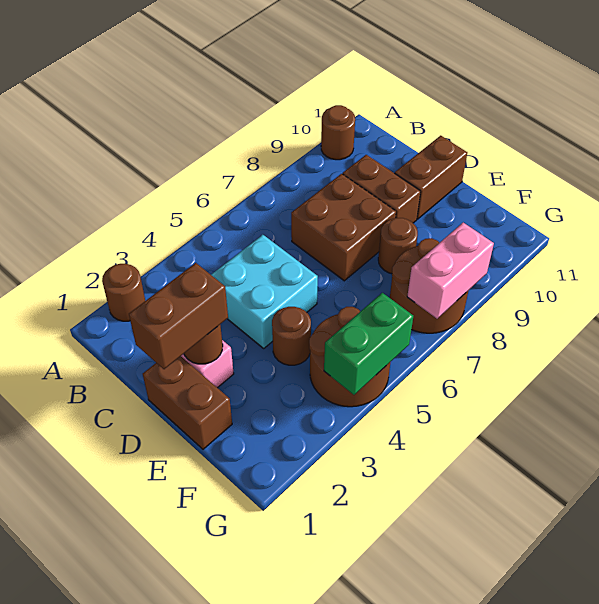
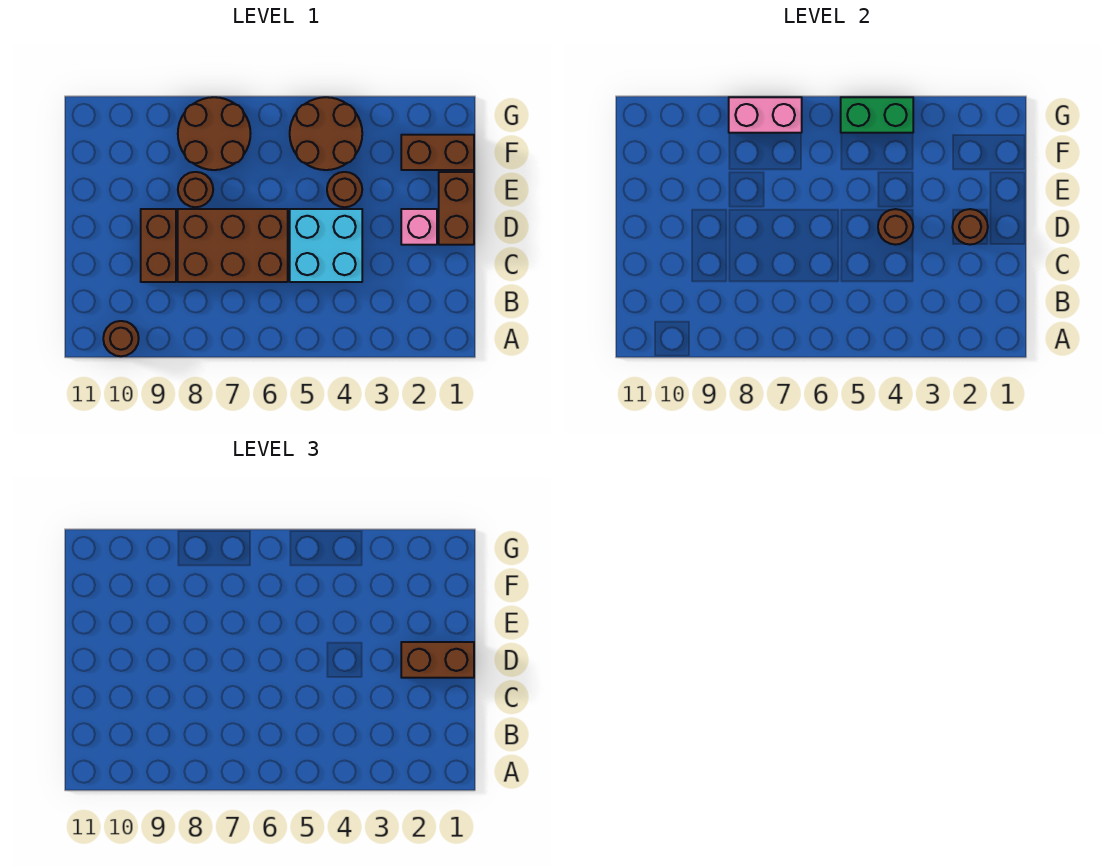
brown 1x1 round brick [102,264,145,321] -> brown 1x1 round brick moved to [878,209,913,245]
brown 2x2 brick [291,174,396,281] -> brown 2x3 brick [178,209,288,282]
brown 1x2 brick [395,136,467,219] -> brown 1x2 brick moved to [401,135,474,170]

